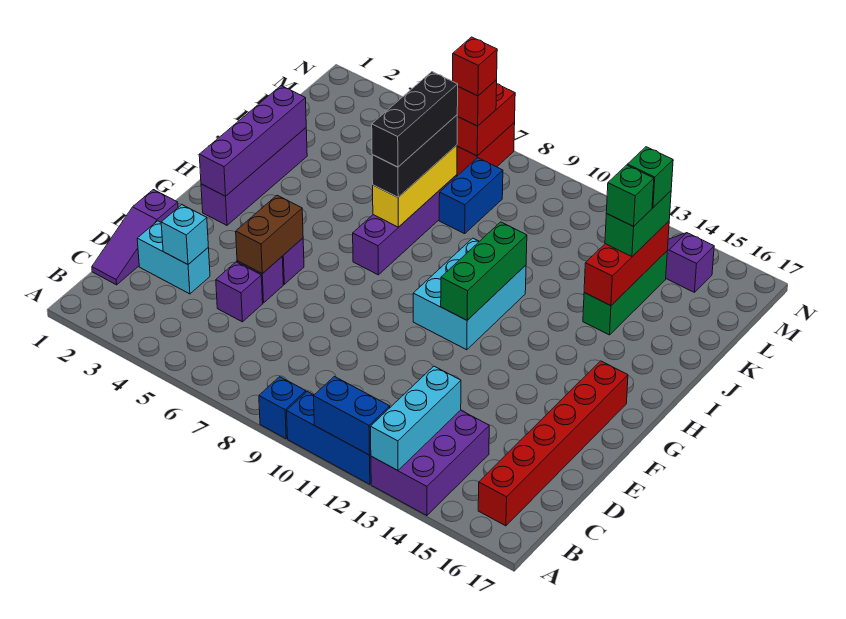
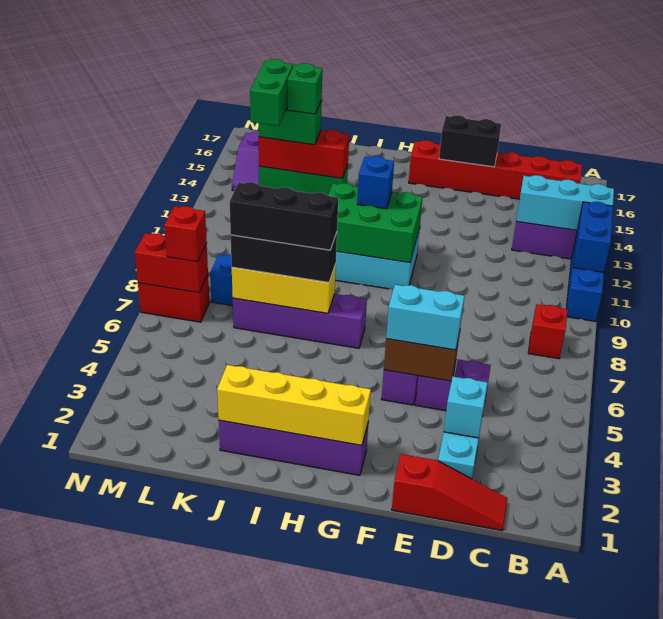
blue 1x1 brick [259,377,306,439] -> blue 1x1 brick moved to [357,156,394,209]
purple 1x3 slope [92,190,178,285] -> red 1x3 slope [392,454,507,530]
none -> cyan 1x2 brick [386,285,464,350]
none -> black 1x2 brick [439,115,501,167]
purple 1x4 brick [199,86,306,196] -> yellow 1x4 brick [217,365,371,445]
green 1x3 brick [441,222,527,320] -> green 2x3 brick [328,183,423,263]
green 1x1 brick [627,147,673,207] -> green 1x2 brick [250,59,293,126]
red 1x1 brick [453,37,497,96] -> red 1x1 brick moved to [528,304,568,359]

